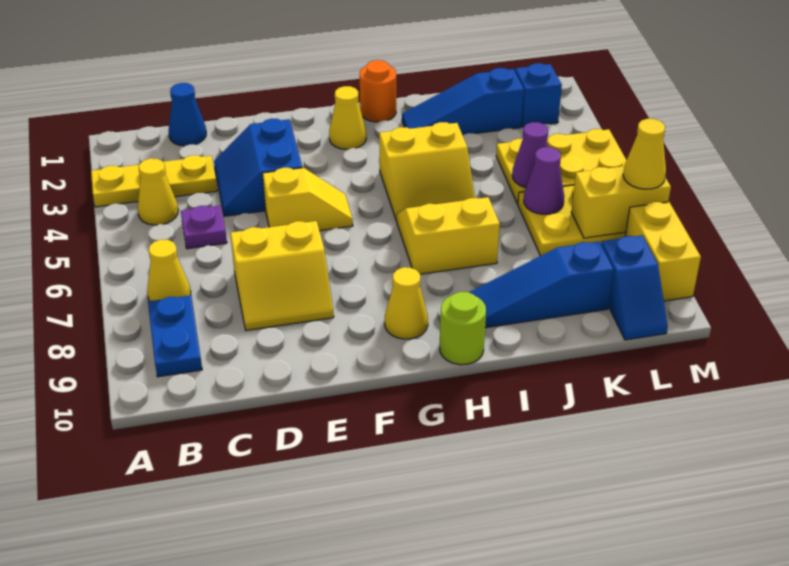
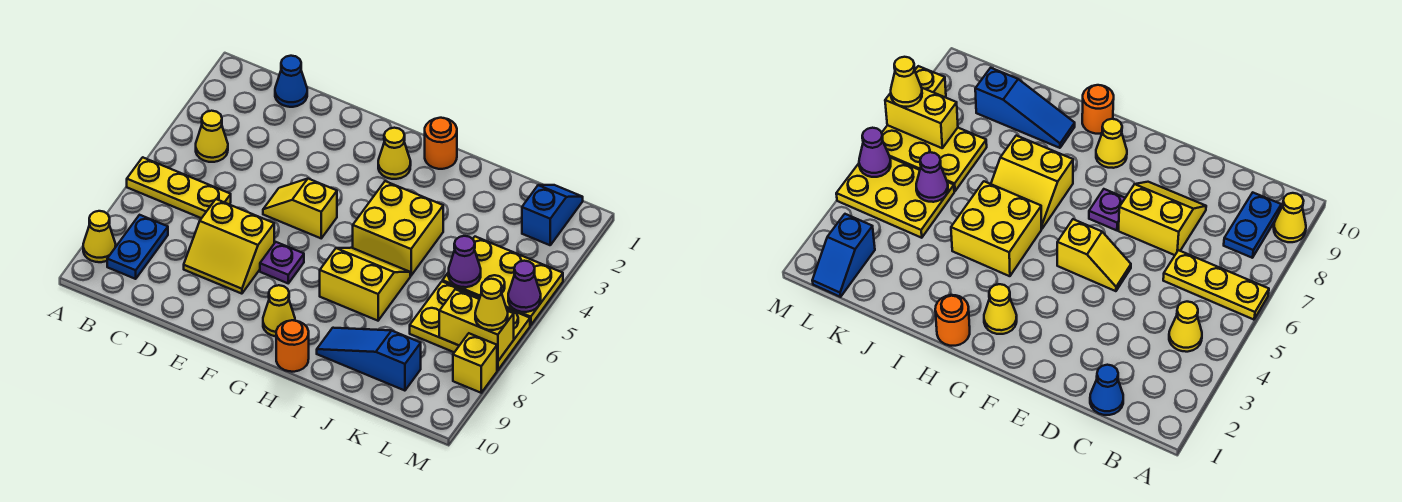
yellow 1x3 plate [91,155,217,207] -> yellow 1x3 plate moved to [127,157,231,218]
yellow 1x1 cone [147,240,191,301] -> yellow 1x1 cone moved to [83,211,116,262]
purple 1x1 plate [181,205,227,249] -> purple 1x1 plate moved to [260,242,304,283]
blue 2x2 slope [214,119,302,216] -> none
yellow 1x2 slope [263,168,353,231] -> yellow 1x2 slope turned to [263,179,337,238]
yellow 2x2 slope [379,122,475,220] -> yellow 2x2 brick [353,181,443,276]
lime 1x1 round brick [440,292,486,365] -> orange 1x1 round brick [276,320,309,372]
blue 1x3 slope [402,68,524,135] -> none
purple 1x1 cone [524,147,564,214] -> purple 1x1 cone moved to [508,261,541,312]
blue 1x2 slope [601,235,668,340] -> none
yellow 1x2 brick [625,202,701,301] -> yellow 1x1 brick [453,333,497,393]

